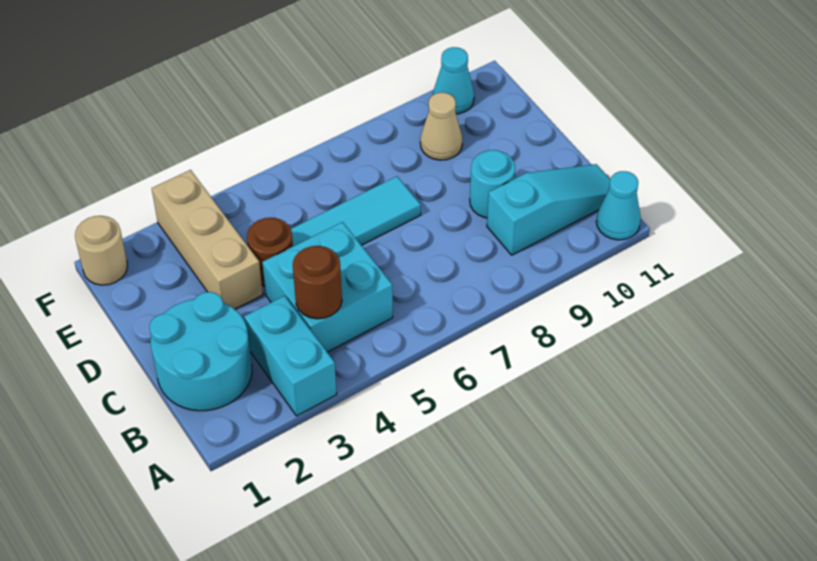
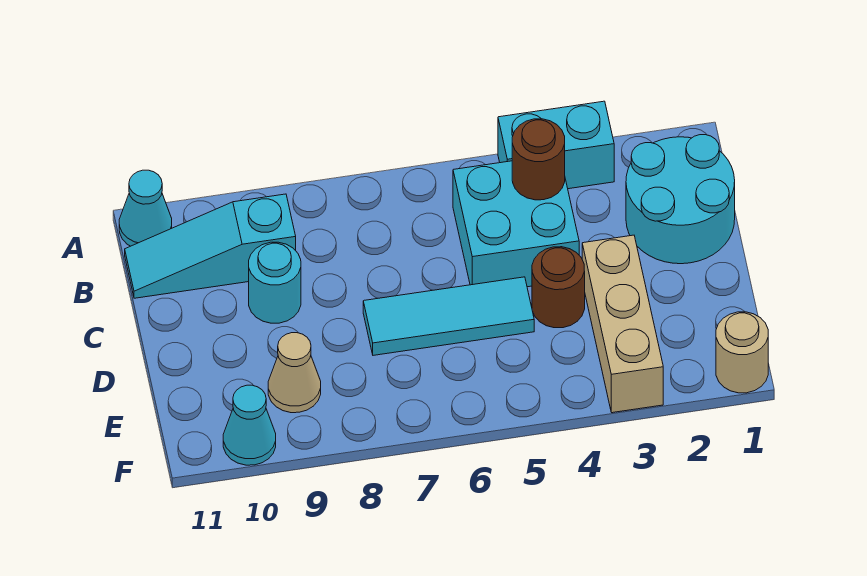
cyan 1x2 brick [244,296,337,416] -> cyan 1x2 brick turned to [498,101,614,189]

